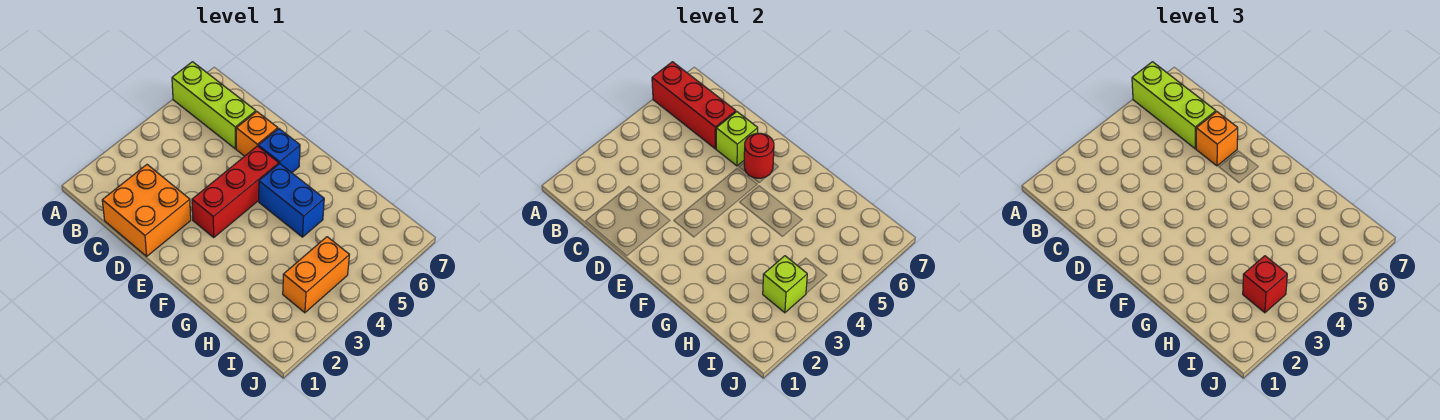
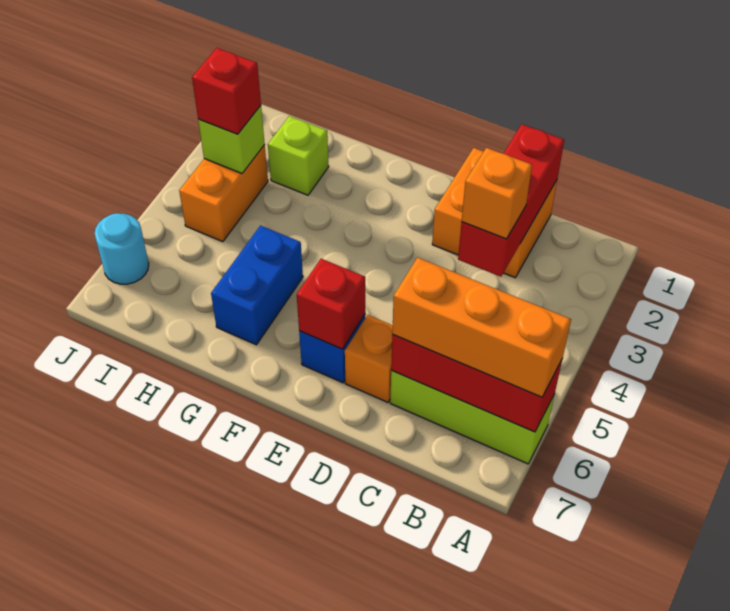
lime 1x3 brick [1132,62,1216,149] -> orange 1x3 brick [392,258,571,397]
lime 1x1 brick [716,112,758,166] -> lime 1x1 brick moved to [268,116,329,195]
orange 1x1 brick [1196,112,1238,166] -> orange 1x1 brick moved to [462,148,532,239]
red 1x3 brick [192,146,279,237] -> red 1x3 brick moved to [458,124,564,277]
red 1x1 round brick [744,133,774,178] -> red 1x1 brick [297,259,365,349]
blue 1x2 brick [259,164,324,237] -> blue 1x2 brick turned to [211,226,303,345]
none -> cyan 1x1 round brick [94,213,149,284]

